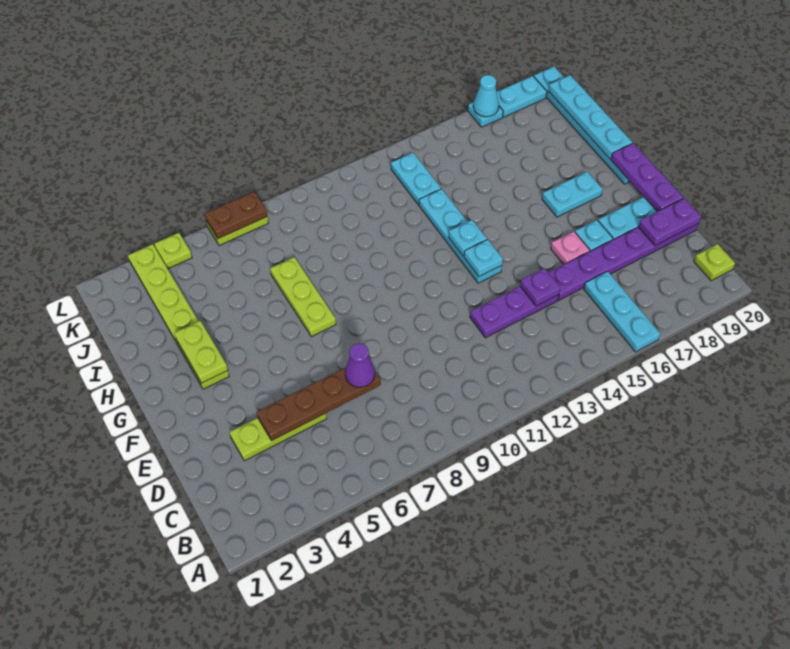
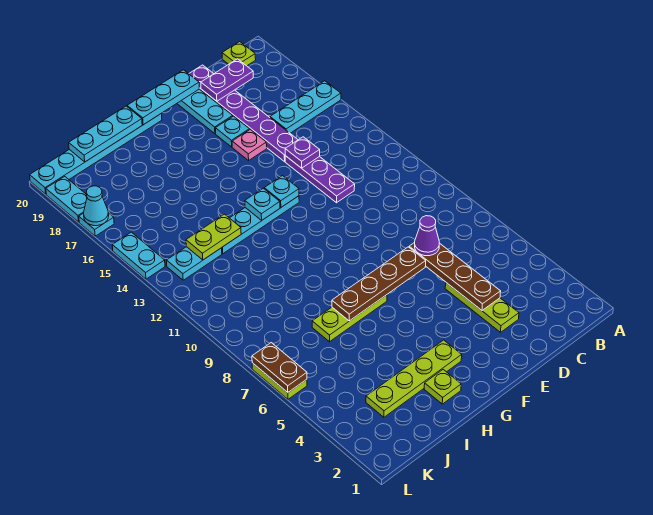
purple 1x2 plate [638,198,701,245] -> purple 1x2 plate turned to [201,59,253,101]
none -> brown 1x4 plate [332,247,426,321]
purple 1x3 plate [611,143,683,212] -> cyan 1x3 plate [127,70,199,125]
lime 1x6 plate [128,244,229,389] -> lime 1x4 plate [366,340,462,417]
lime 1x2 plate [174,321,228,383] -> lime 1x2 plate moved to [186,214,241,260]
cyan 1x2 plate [542,172,603,217] -> cyan 1x2 plate moved to [112,232,165,279]
cyan 1x4 plate [549,75,632,159] -> cyan 1x3 plate [69,106,142,162]
lime 1x1 plate [155,233,192,269] -> lime 1x1 plate moved to [424,370,461,404]

